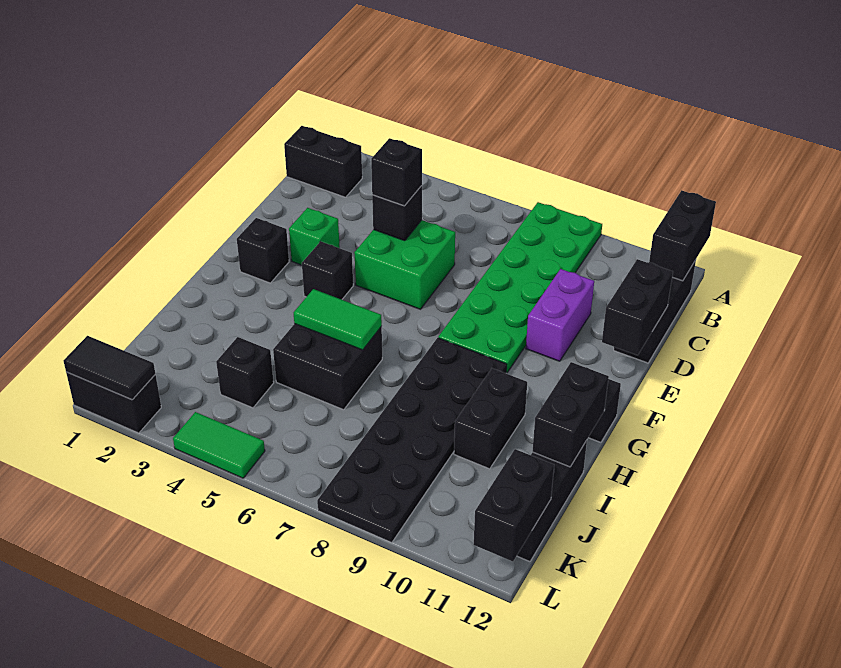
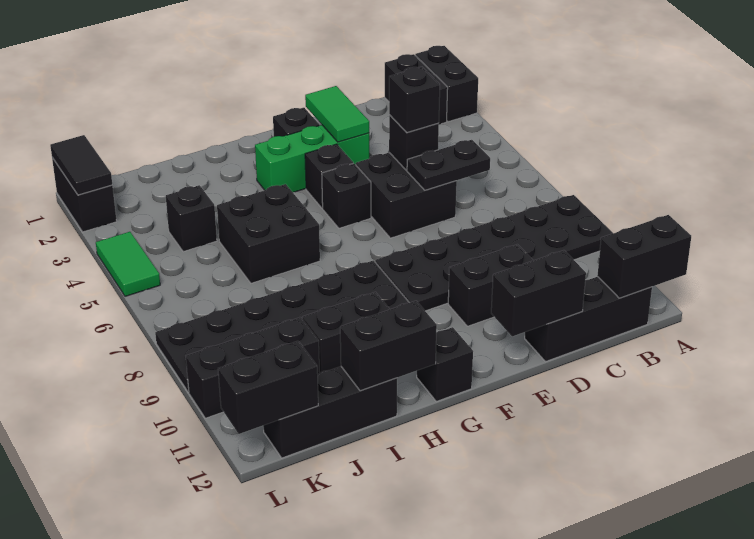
none -> black 1x2 brick [415,46,478,122]
green 2x6 plate [438,202,602,373] -> black 2x6 plate [375,195,613,311]
none -> black 1x2 plate [407,140,490,190]
green 2x2 brick [354,220,455,309] -> black 2x2 brick [356,153,457,238]
purple 1x2 brick [526,269,594,361] -> black 1x2 brick [448,244,533,326]
green 1x1 brick [289,208,340,265] -> green 1x3 brick [255,125,369,192]
none -> black 1x1 brick [322,163,371,228]
green 1x2 tile [294,289,382,350] -> green 1x2 tile moved to [305,86,369,142]
none -> black 1x3 brick [186,317,320,418]

